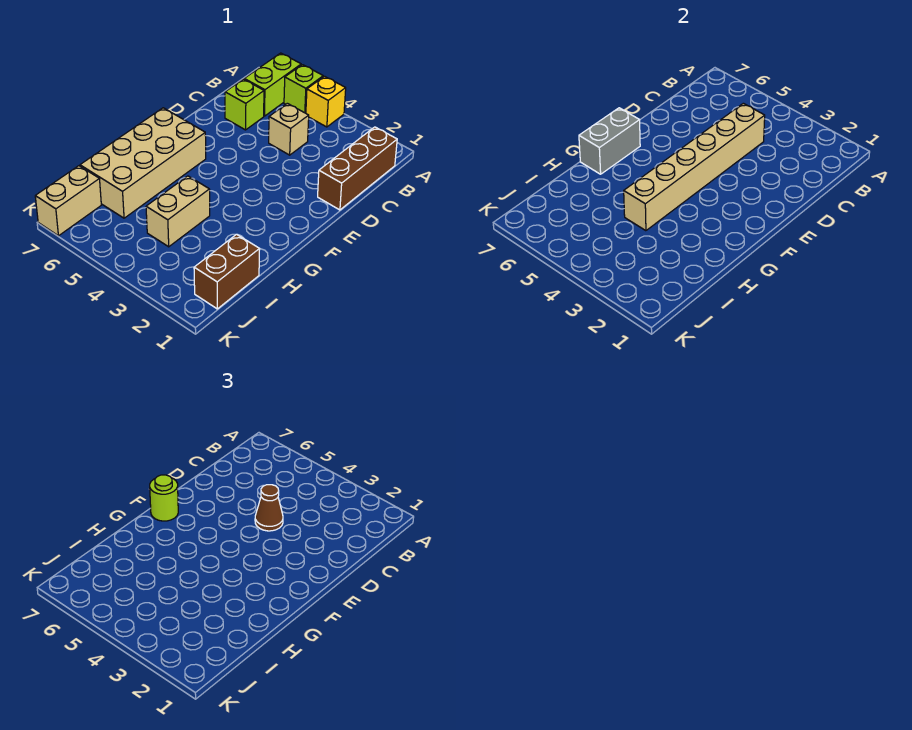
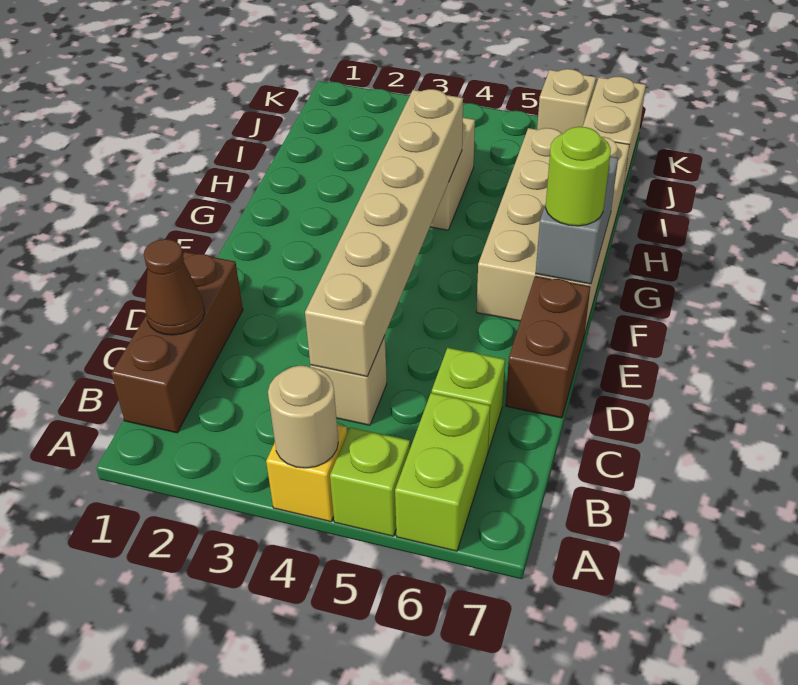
none -> tan 1x1 round brick [268,366,338,468]
brown 1x1 cone [255,485,283,531] -> brown 1x1 cone moved to [144,239,205,335]
brown 1x2 brick [194,234,260,309] -> brown 1x2 brick moved to [506,276,590,418]
none -> tan 1x1 brick [537,69,596,134]

